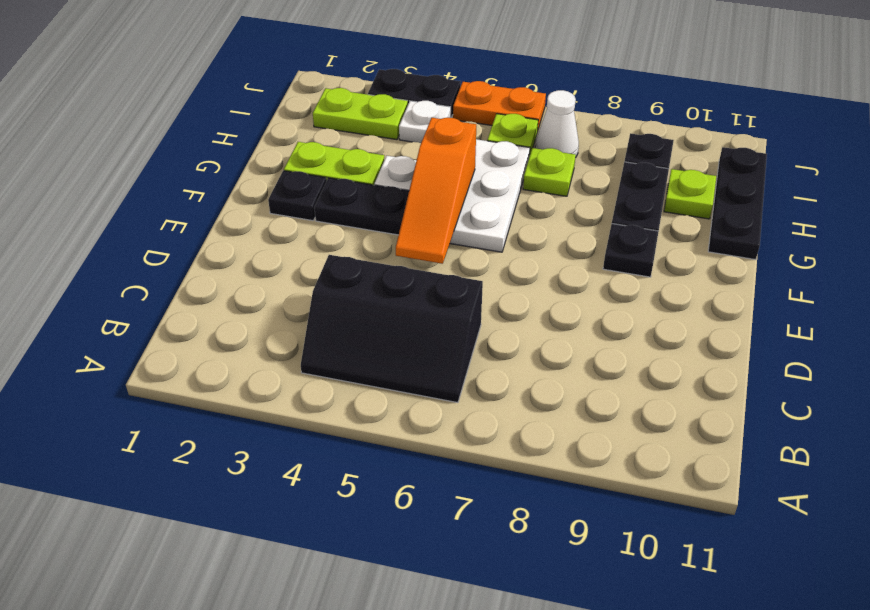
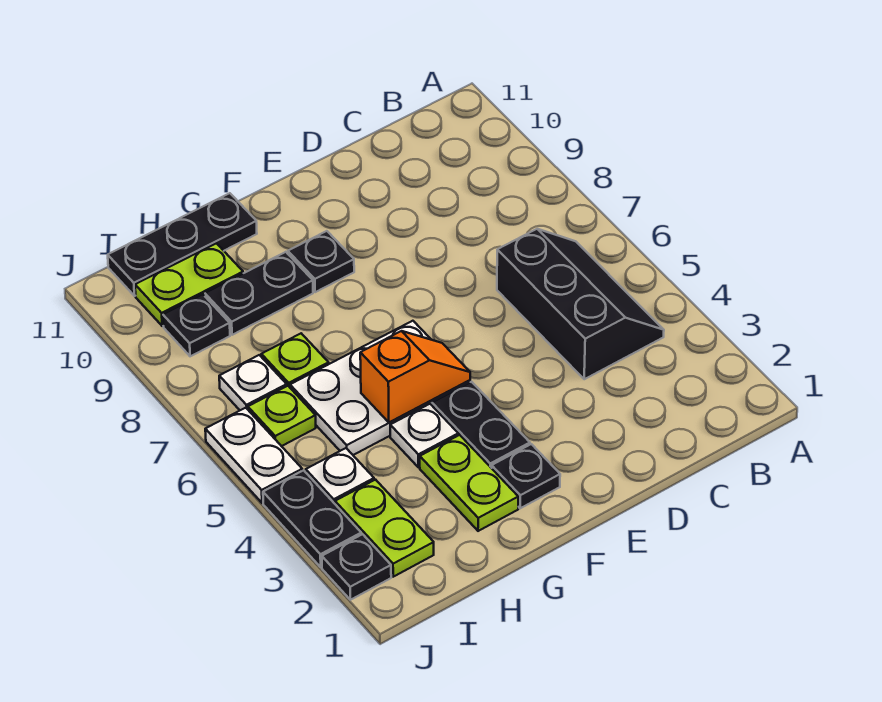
orange 1x3 slope [396,118,476,264] -> orange 1x2 slope [360,331,470,423]
lime 1x1 plate [664,169,716,219] -> lime 1x2 plate [135,243,243,326]
white 1x1 cone [535,90,579,158] -> white 1x1 plate [219,355,287,410]
none -> black 1x1 plate [322,534,391,600]
orange 1x2 plate [453,81,546,132] -> white 1x2 plate [205,408,302,503]

